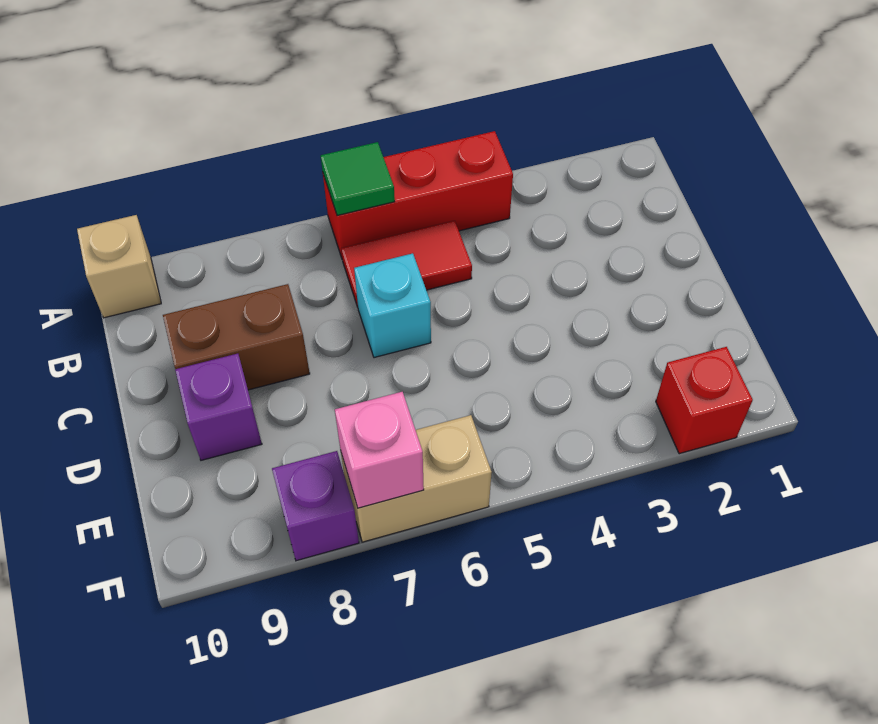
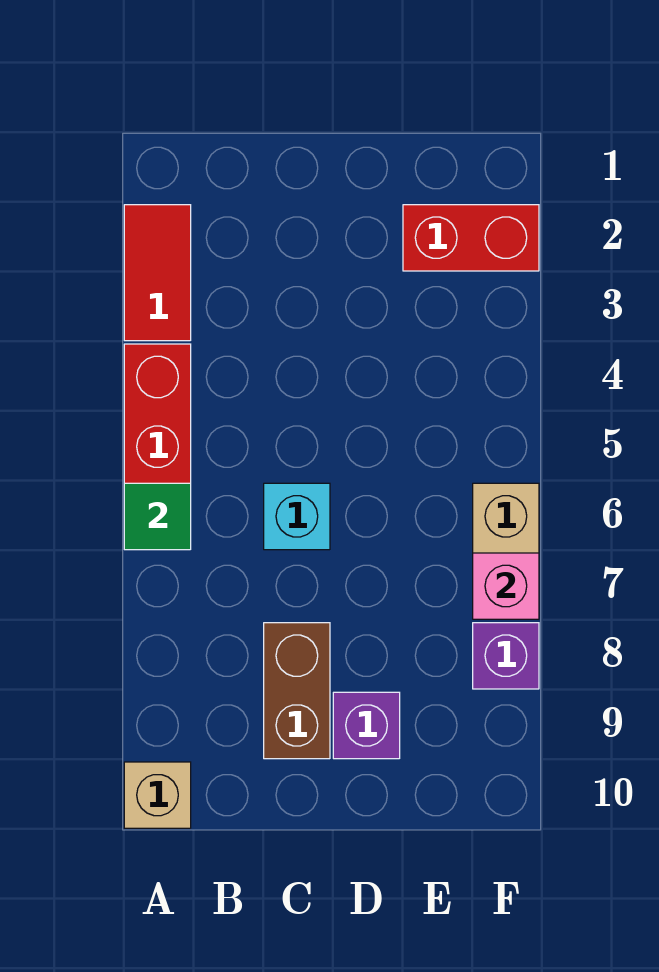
red 1x2 tile [341,221,472,307] -> red 1x2 tile moved to [124,205,191,341]
red 1x1 brick [656,347,753,454] -> red 1x2 brick [403,205,539,271]

